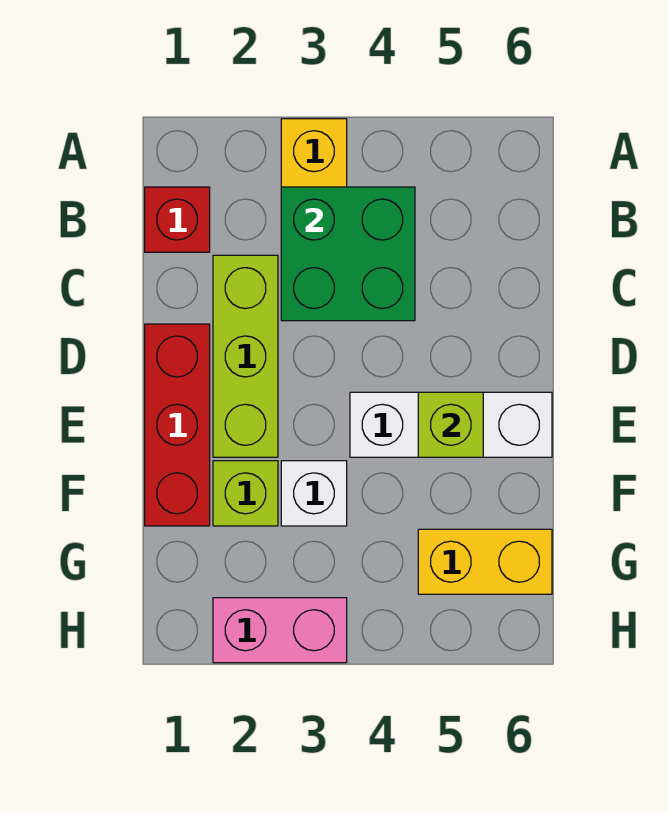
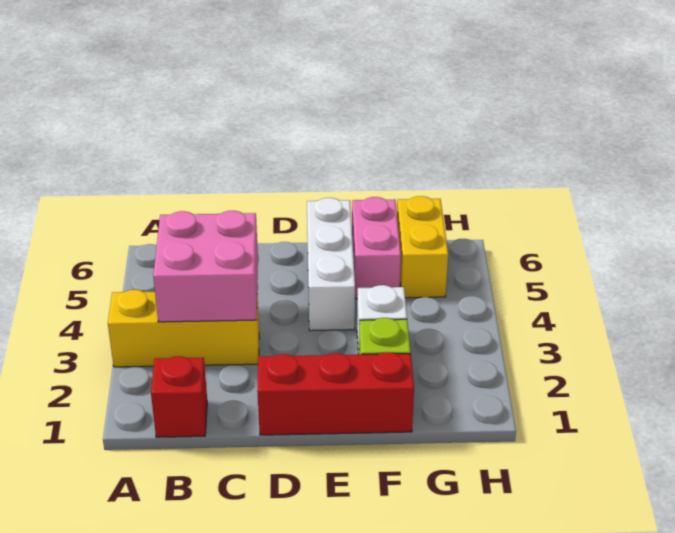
green 2x2 brick [281,187,415,321] -> pink 2x2 brick [153,211,258,322]
lime 1x3 brick [213,255,278,457] -> none
lime 1x1 brick [418,392,483,457] -> none
pink 1x2 brick [213,598,347,663] -> pink 1x2 brick moved to [352,197,401,299]

